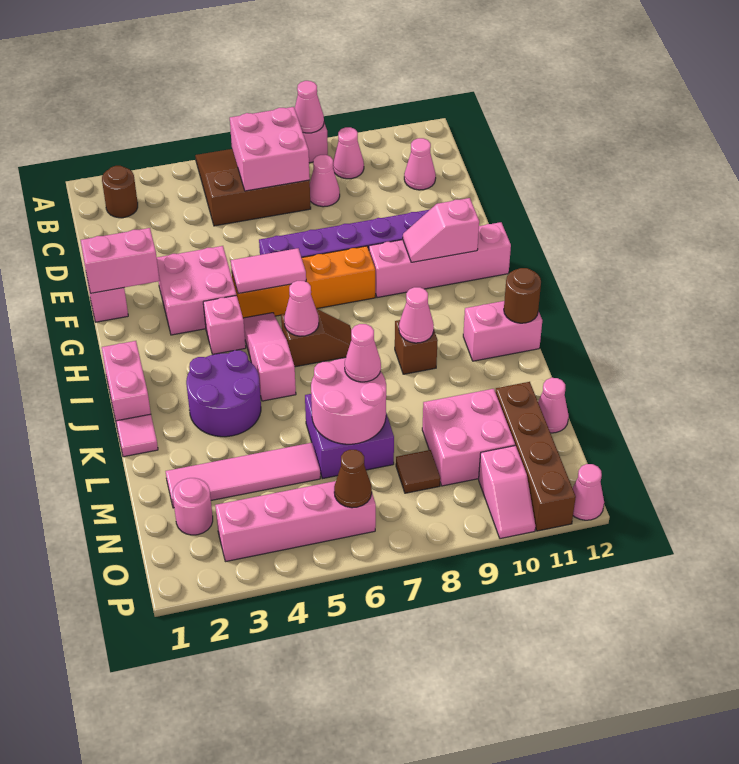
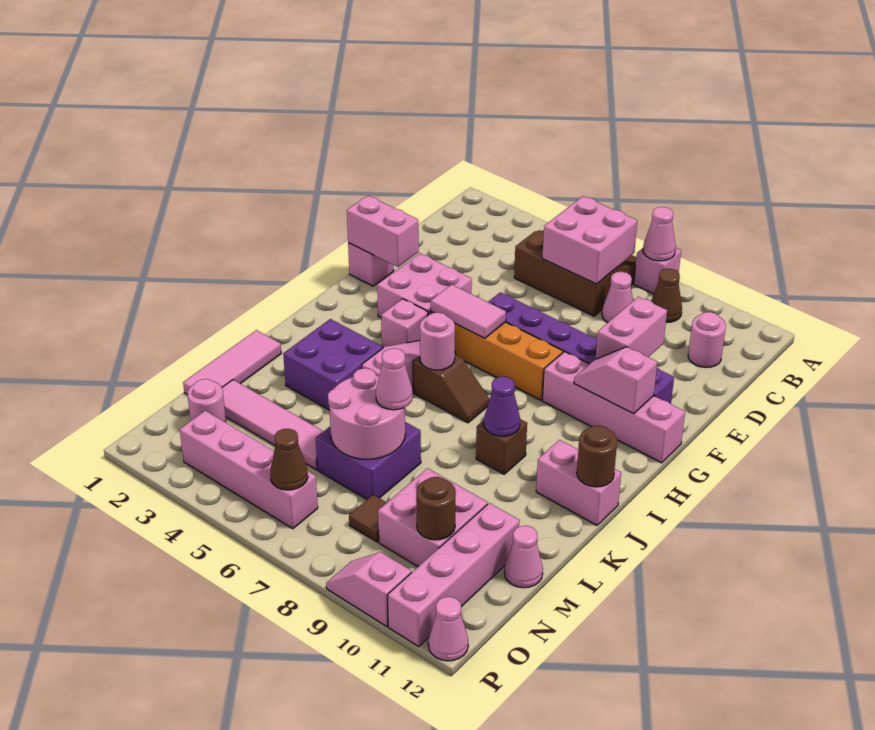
brown 1x1 round brick [102,166,138,218] -> brown 1x1 round brick moved to [416,477,456,540]
pink 1x1 cone [333,127,364,179] -> brown 1x1 cone [651,269,682,322]
pink 1x1 cone [404,138,436,190] -> pink 1x1 round brick [688,312,726,367]
pink 1x2 brick [102,341,151,421] -> pink 1x2 brick moved to [596,297,667,359]
pink 1x1 cone [284,281,319,336] -> pink 1x1 round brick [420,313,455,370]
purple 2x2 round brick [186,350,261,437] -> purple 2x2 brick [283,319,383,410]
pink 1x1 cone [399,287,434,343] -> purple 1x1 cone [484,377,520,436]
pink 1x1 tile [116,414,158,457] -> pink 1x3 tile [183,330,281,394]
brown 1x4 brick [495,382,576,531] -> pink 1x4 brick [388,503,520,646]
pink 1x2 slope [479,446,535,539] -> pink 1x2 slope turned to [326,552,412,627]

